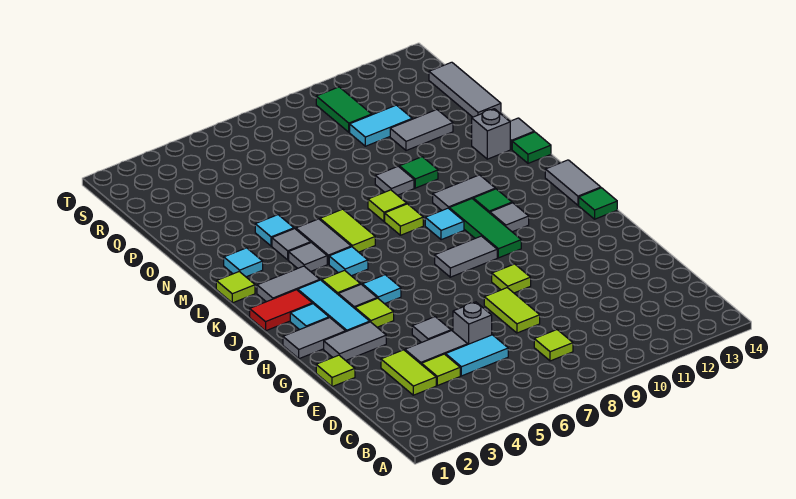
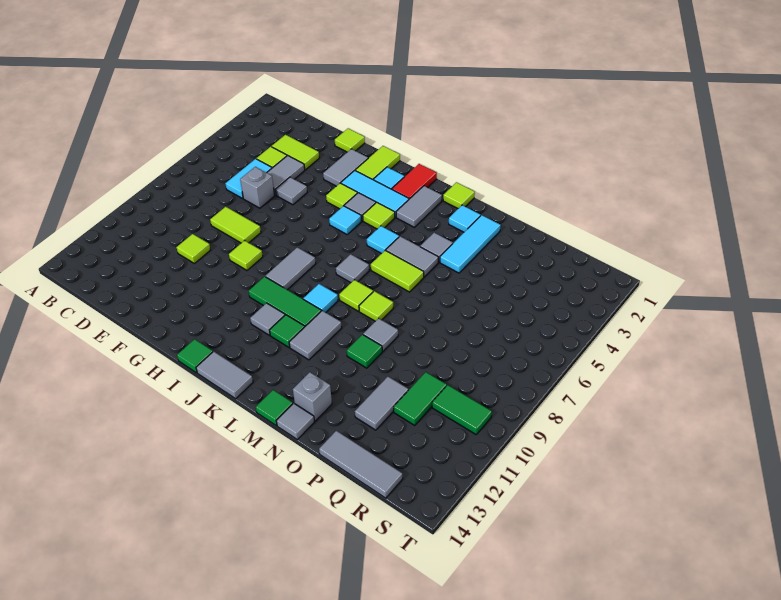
lime 1x1 tile [534,330,573,361] -> lime 1x1 tile moved to [177,234,210,263]
grey 1x2 tile [283,318,346,359] -> lime 1x2 tile [355,146,400,180]
grey 1x1 tile [289,243,327,271] -> grey 1x1 tile moved to [336,254,369,283]
cyan 1x1 tile [255,215,294,246] -> cyan 1x3 tile [440,215,501,273]
cyan 1x2 tile [350,105,412,146] -> green 1x2 tile [394,372,447,425]

